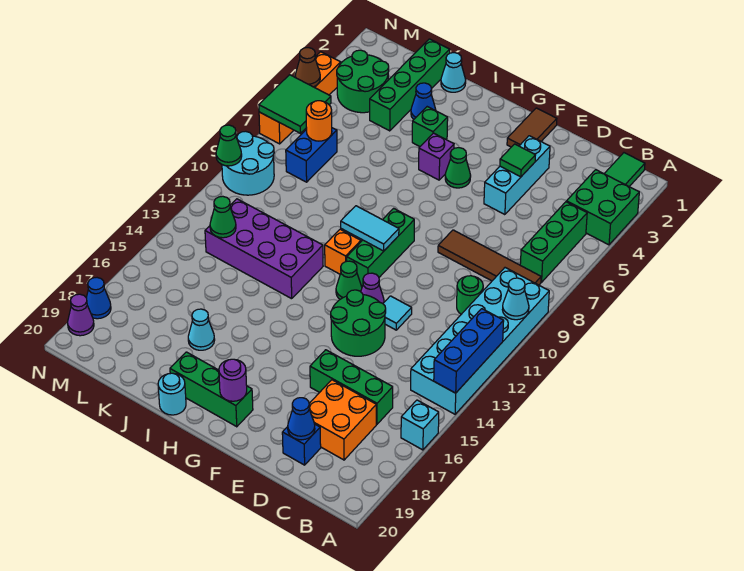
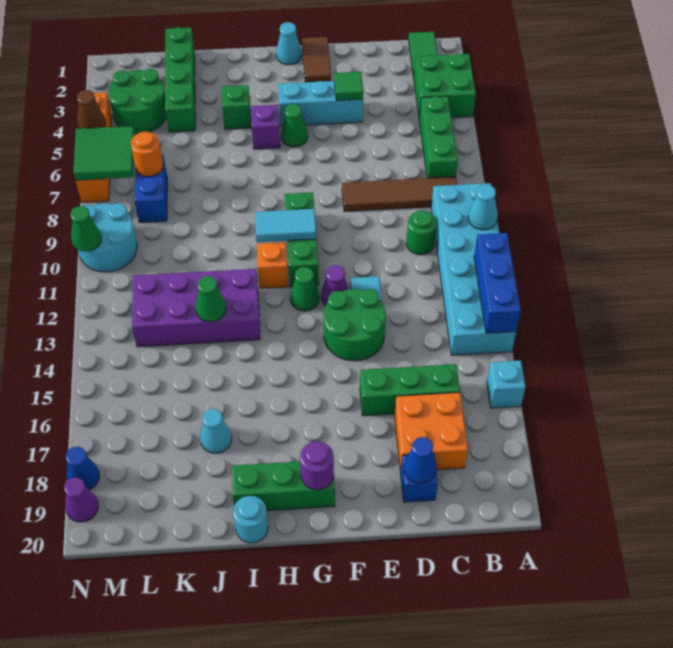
cyan 1x3 brick [484,136,550,215] -> cyan 1x3 brick turned to [278,81,363,126]
cyan 1x1 cone [441,53,466,92] -> cyan 1x1 cone moved to [276,22,302,65]
blue 1x1 cone [411,83,436,119] -> none
green 1x1 cone [210,196,236,238] -> green 1x1 cone moved to [195,276,226,322]

